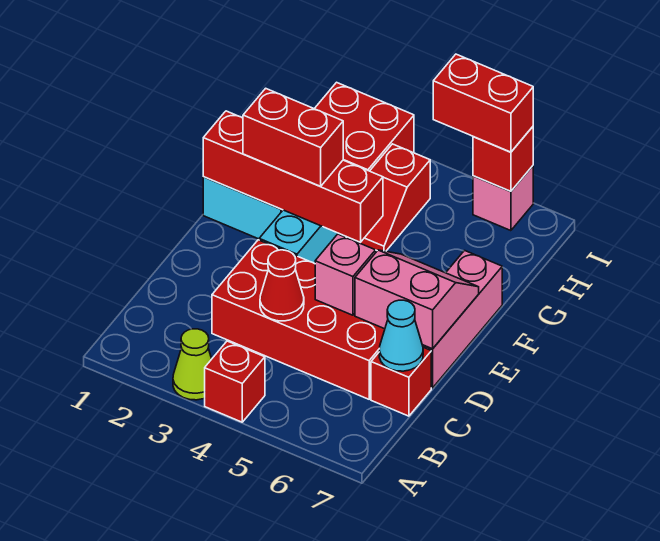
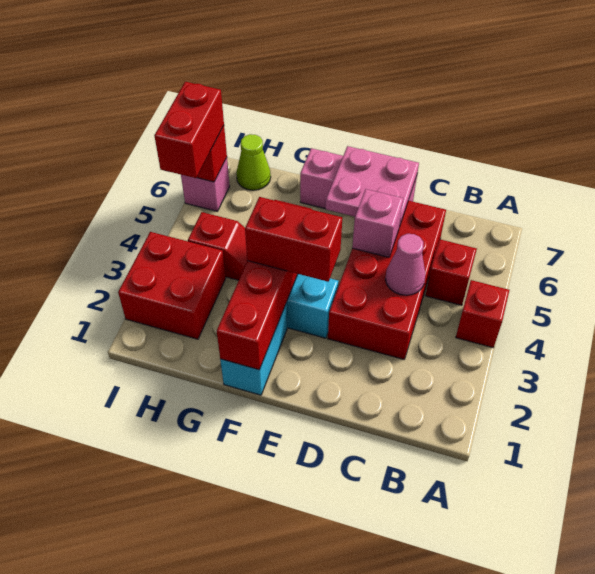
lime 1x1 cone [173,329,212,400] -> lime 1x1 cone moved to [236,134,271,190]
red 1x1 cone [260,250,304,321] -> pink 1x1 cone [385,234,425,295]
red 1x1 brick [371,347,431,416] -> red 1x1 brick moved to [425,239,477,305]
cyan 1x1 cone [379,300,423,371] -> none
pink 2x2 slope [355,250,479,349] -> pink 2x2 plate [326,146,419,227]
red 1x2 brick [243,88,343,186] -> red 1x2 brick turned to [245,197,342,282]

